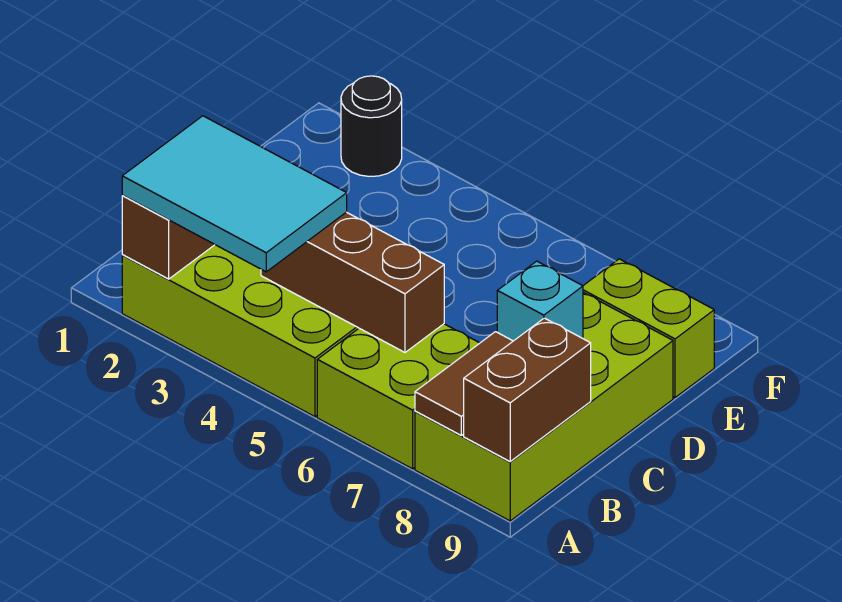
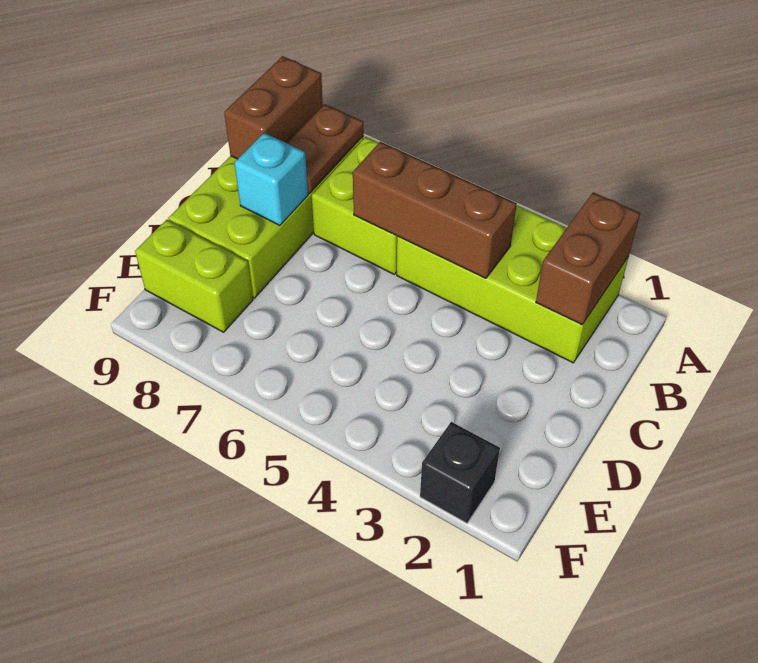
cyan 2x3 tile [122,116,347,272] -> none
brown 1x2 tile [415,332,513,435] -> brown 1x2 plate [287,104,364,193]
black 1x1 round brick [341,76,402,176] -> black 1x1 brick [420,422,500,523]

